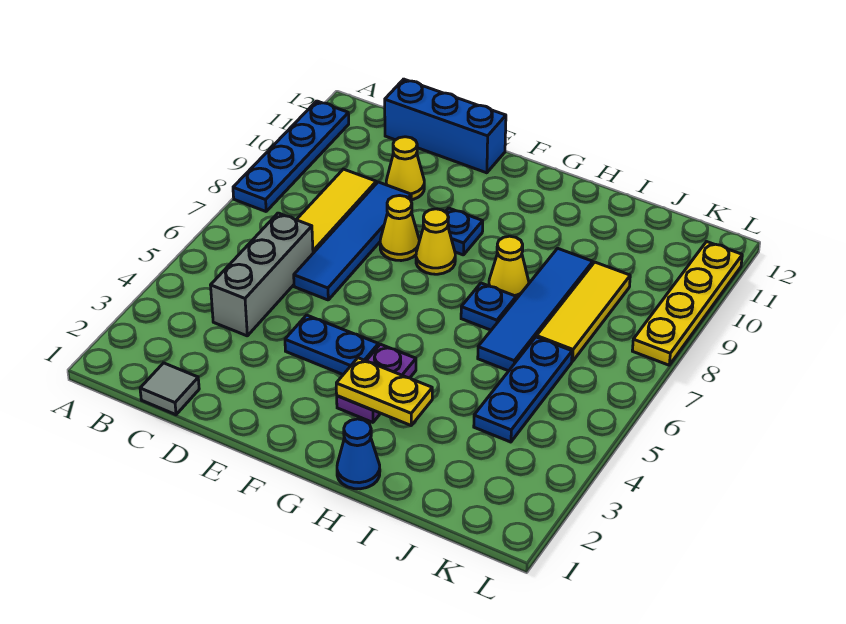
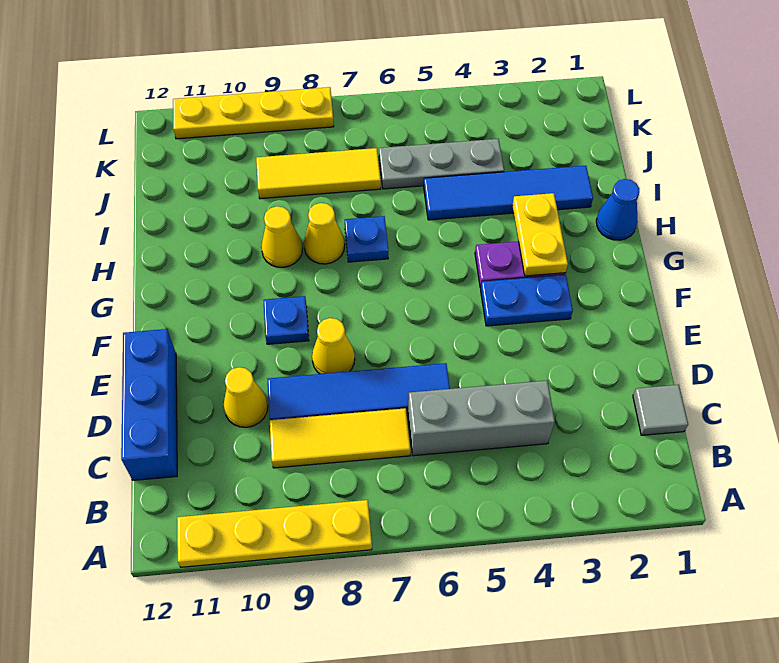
blue 1x4 plate [233,101,349,211] -> yellow 1x4 plate [177,500,372,567]
blue 1x2 plate [285,315,379,374] -> blue 1x2 plate turned to [481,275,573,326]
yellow 1x1 cone [416,209,455,274] -> yellow 1x1 cone moved to [261,206,302,267]
blue 1x4 tile [478,248,593,371] -> blue 1x4 tile moved to [424,166,593,220]
blue 1x3 plate [474,337,572,442] -> grey 1x3 plate [379,139,504,189]

